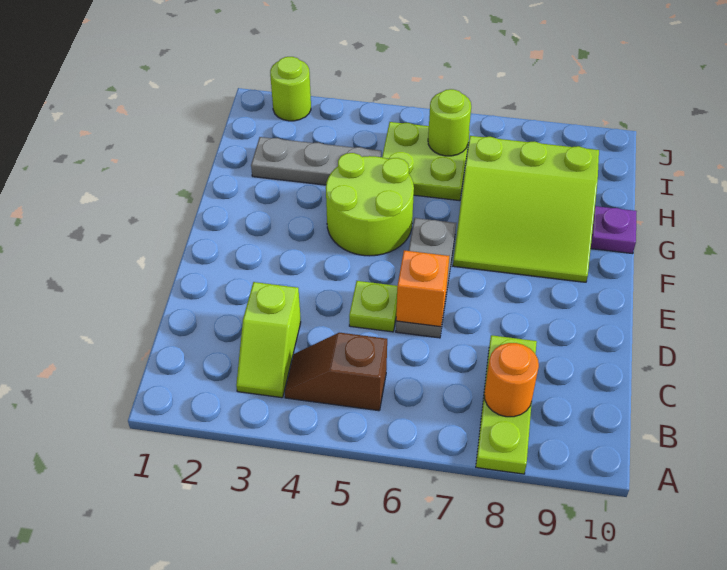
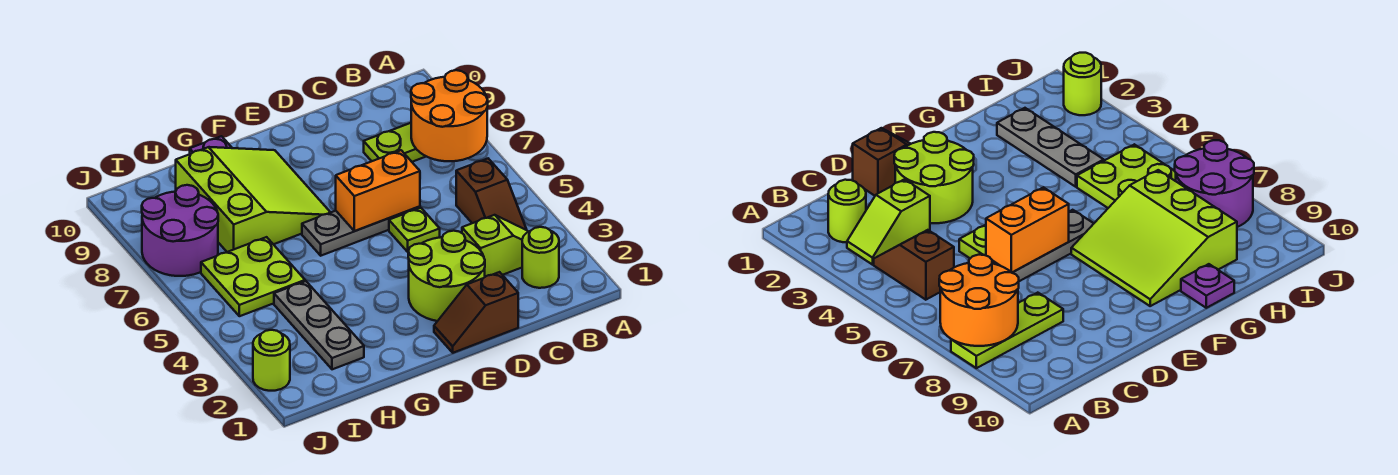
orange 1x1 round brick [484,343,539,417] -> orange 2x2 round brick [411,70,488,161]
none -> brown 1x2 slope [434,272,518,353]
orange 1x1 brick [396,250,449,327] -> orange 1x2 brick [336,150,420,231]
lime 2x2 round brick [326,153,414,256] -> lime 2x2 round brick moved to [408,231,485,321]
lime 1x1 round brick [428,89,471,156] -> lime 1x1 round brick moved to [522,227,559,288]
none -> purple 2x2 round brick [142,185,218,276]

